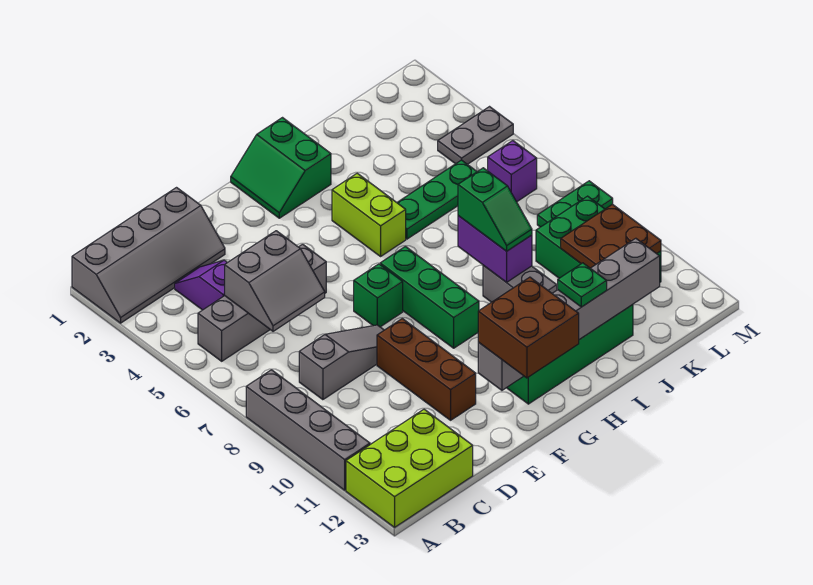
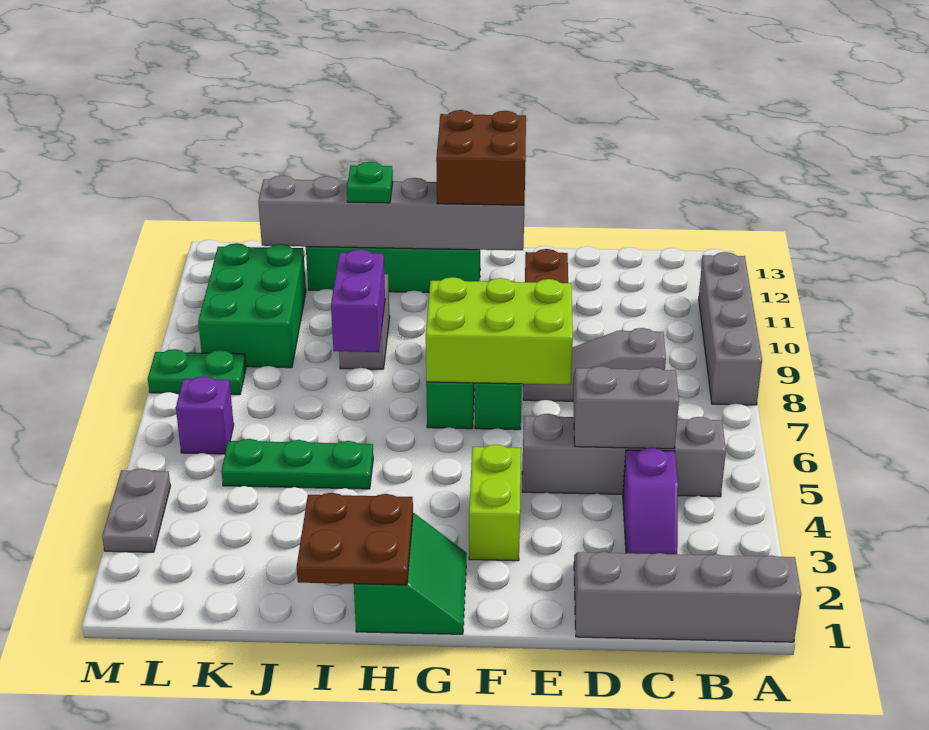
lime 2x3 brick [346,409,473,527] -> lime 2x3 brick moved to [426,277,573,385]
lime 1x2 brick [332,173,406,256] -> lime 1x2 brick moved to [469,444,521,561]
green 1x2 slope [458,168,532,251] -> none
brown 2x2 plate [561,204,661,268] -> brown 2x2 plate moved to [297,493,413,585]
grey 1x2 plate [438,107,513,164] -> grey 1x2 plate turned to [102,468,170,552]

